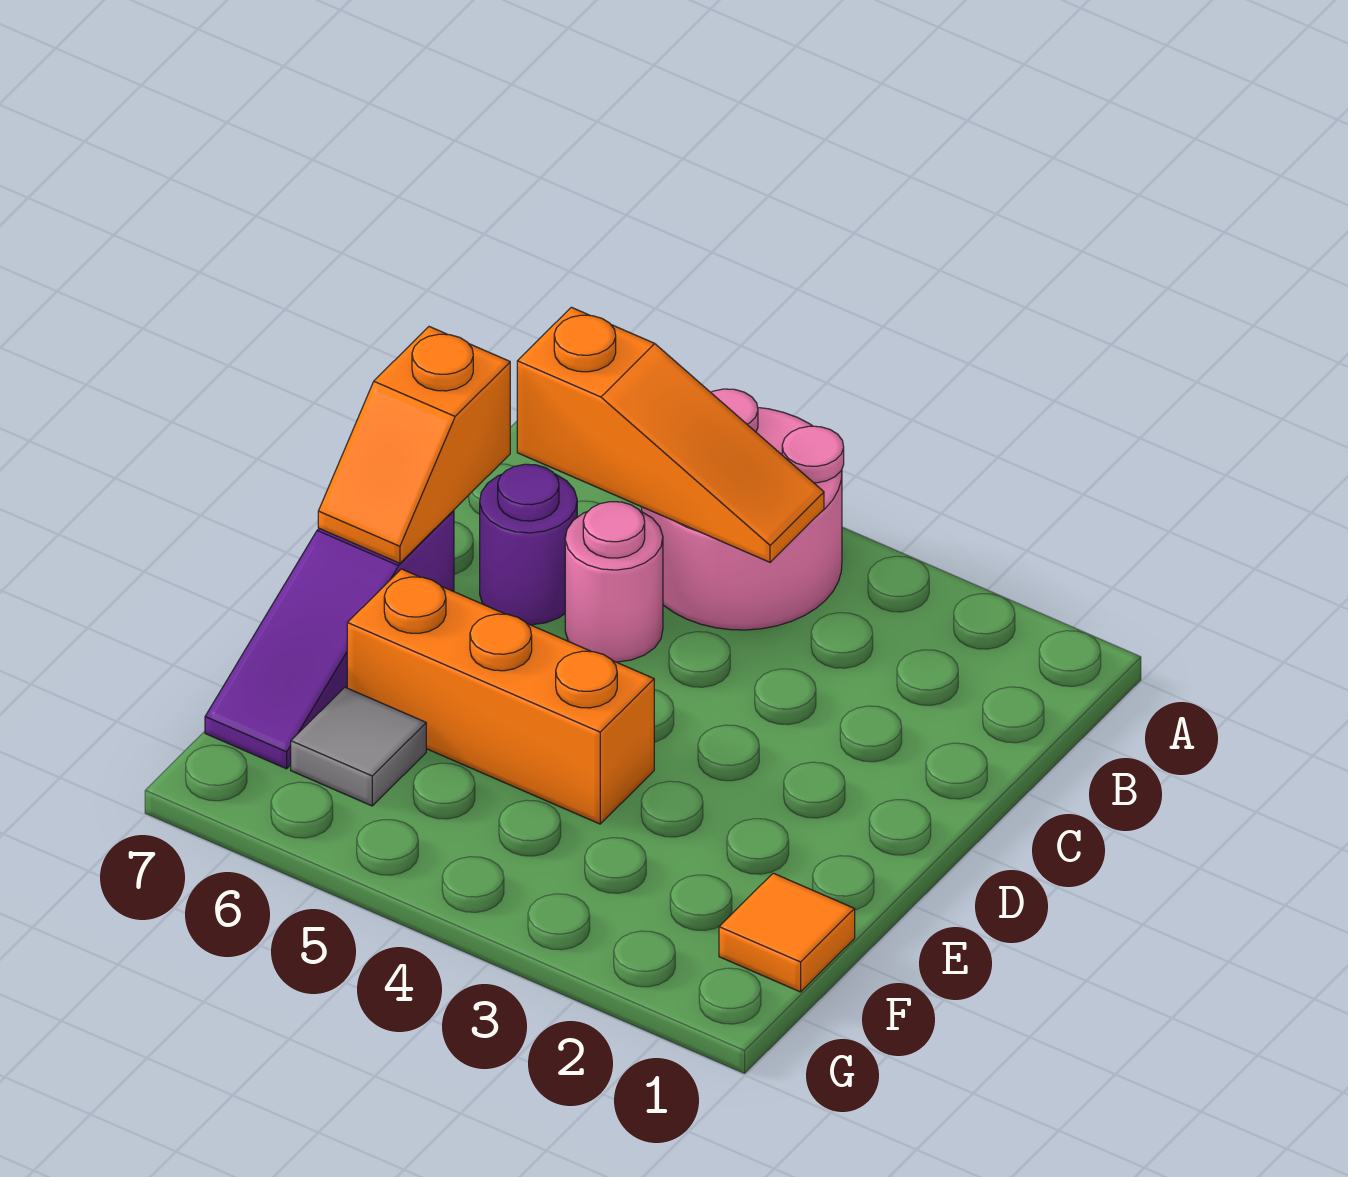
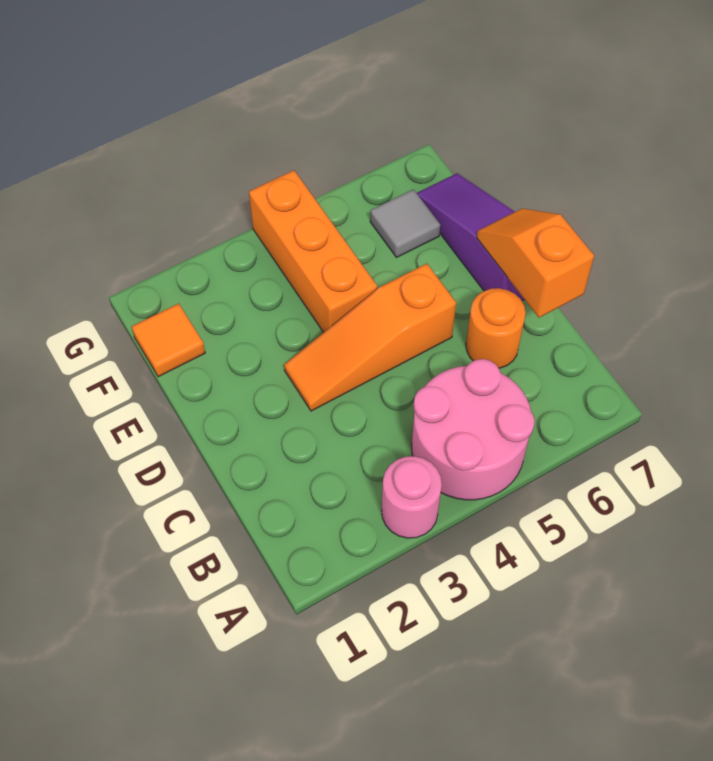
orange 1x3 slope [517,307,824,562] -> orange 1x3 slope moved to [284,264,456,411]
pink 1x1 round brick [565,502,663,662] -> pink 1x1 round brick moved to [382,456,442,538]
purple 1x1 round brick [480,464,577,625] -> orange 1x1 round brick [466,288,526,368]
orange 1x3 brick [347,569,654,824] -> orange 1x3 brick turned to [249,170,377,333]

